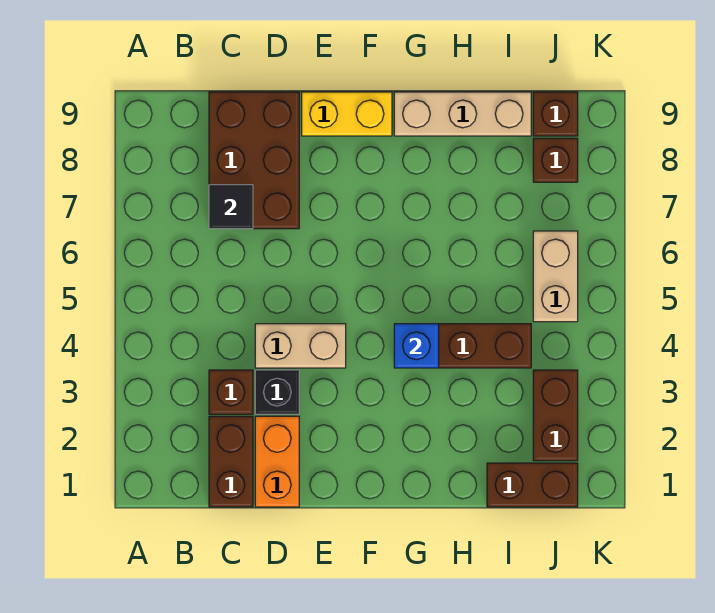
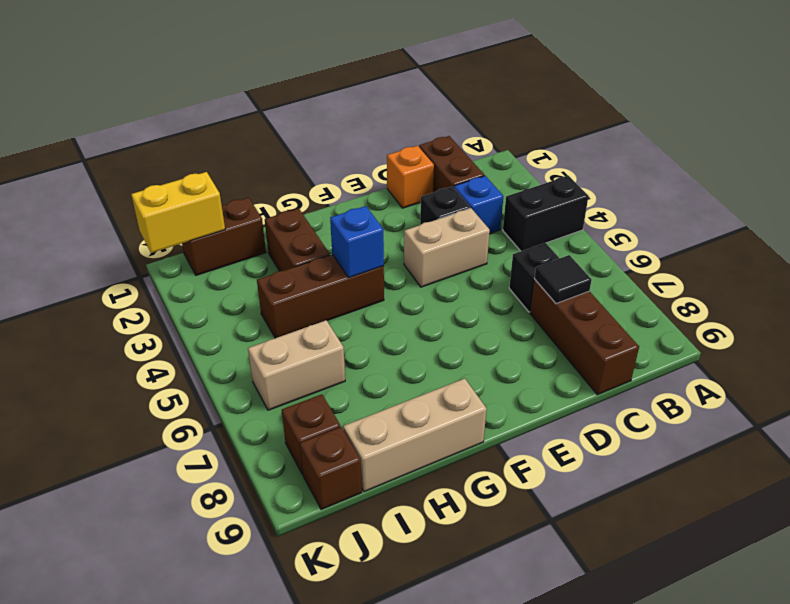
none -> black 1x2 brick [503,176,588,251]
brown 1x1 brick [209,370,253,414] -> blue 1x1 brick [454,176,503,233]
none -> black 1x1 brick [509,243,560,312]
brown 2x3 brick [209,92,299,229] -> brown 1x3 brick [530,279,639,395]
orange 1x2 brick [255,416,299,507] -> orange 1x1 brick [387,146,434,208]
yellow 1x2 brick [302,92,392,136] -> yellow 1x2 brick moved to [131,172,225,253]
brown 1x2 brick [533,370,578,461] -> brown 1x2 brick moved to [265,208,330,271]
tan 1x2 brick [533,231,578,322] -> tan 1x2 brick turned to [248,320,345,410]

